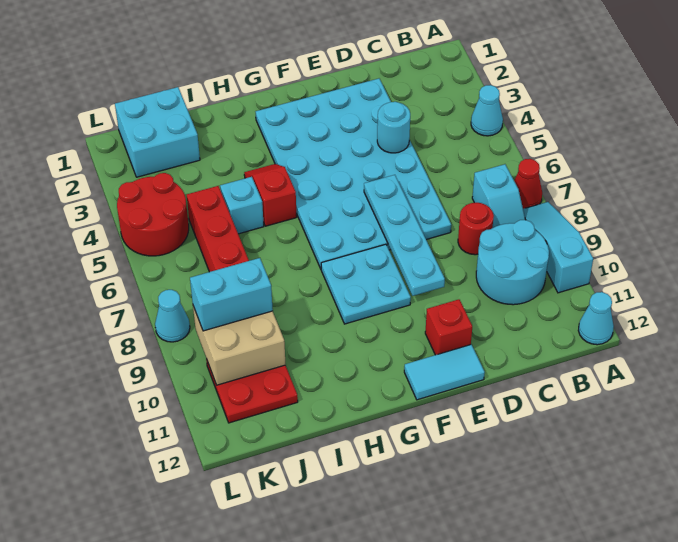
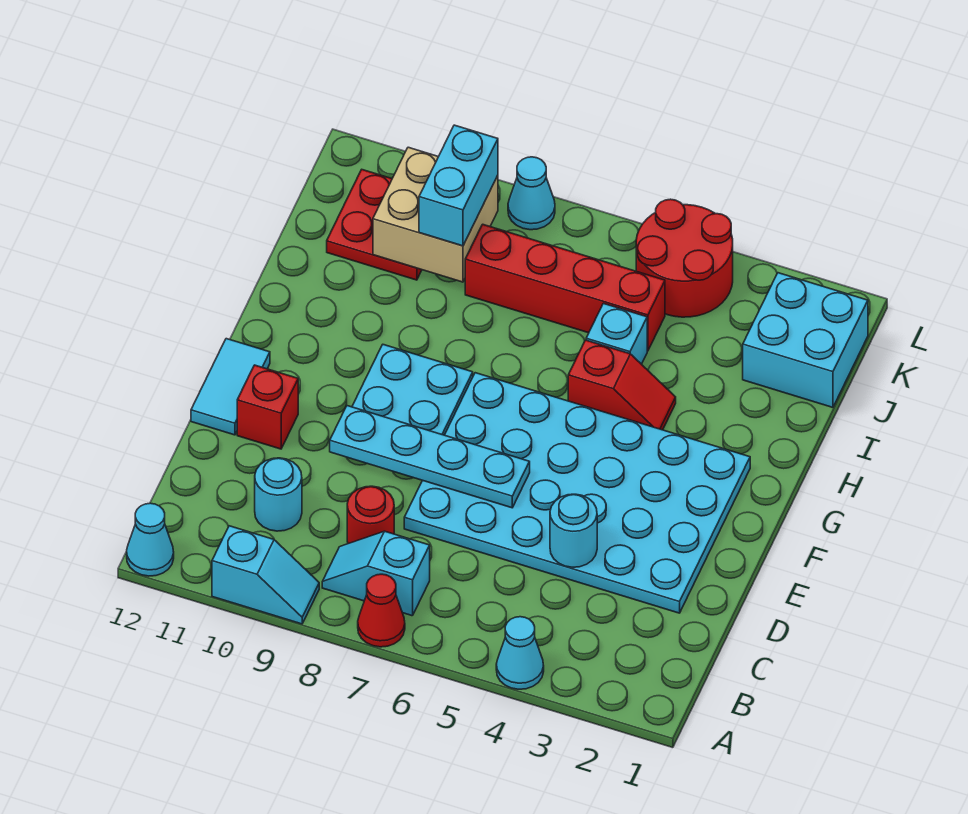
cyan 1x3 slope [523,202,593,293] -> cyan 1x2 slope [212,526,319,624]
cyan 2x2 round brick [476,220,549,305] -> cyan 1x1 round brick [255,458,302,531]

